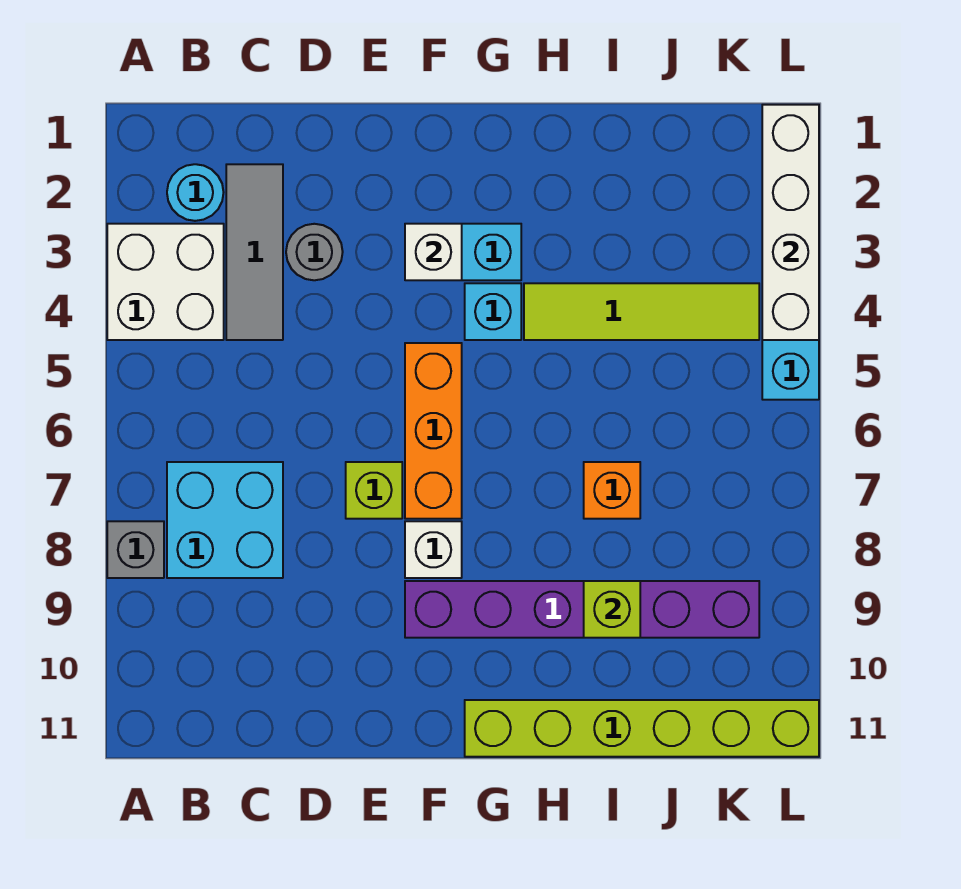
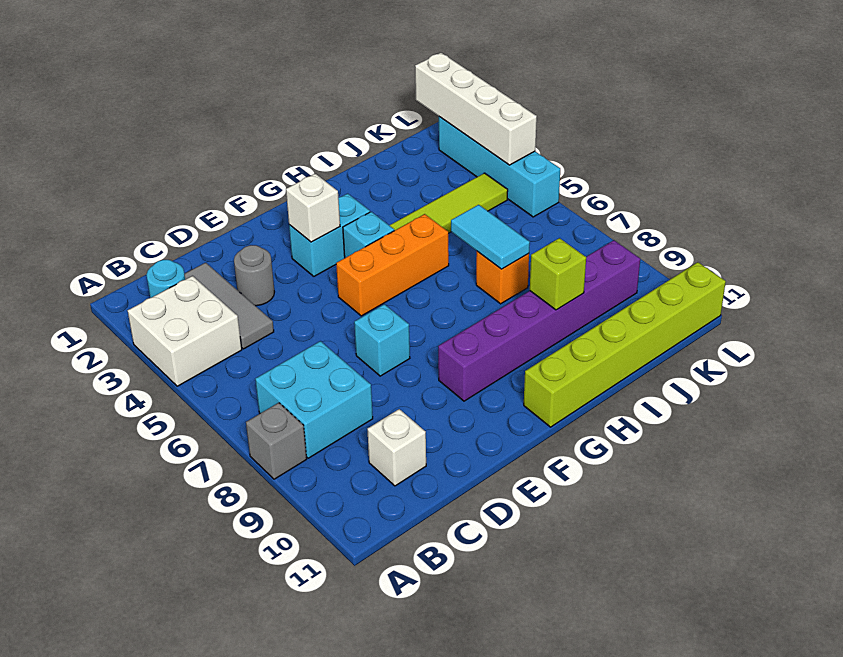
lime 1x1 brick [346,462,402,519] -> cyan 1x1 brick [354,304,410,376]
orange 1x3 brick [405,343,462,519] -> orange 1x3 brick turned to [336,214,449,316]
white 1x1 brick [405,521,462,578] -> white 1x1 brick moved to [367,409,426,486]
none -> cyan 1x2 tile [451,205,530,269]

